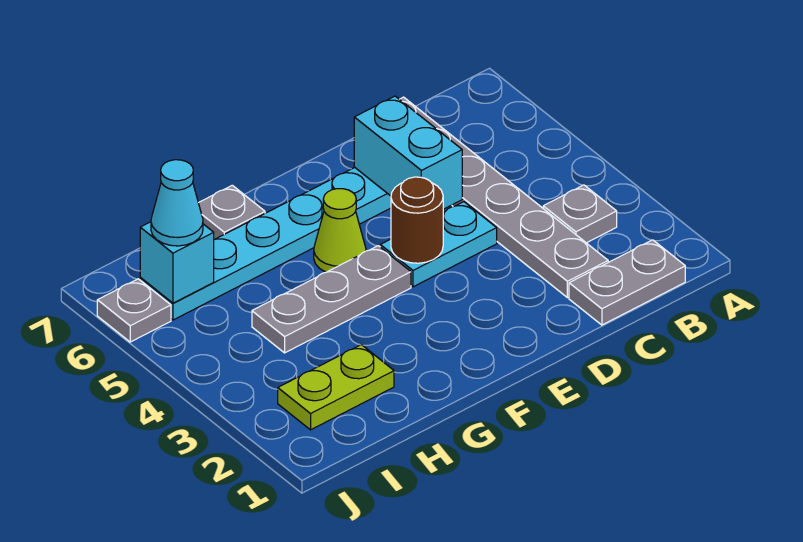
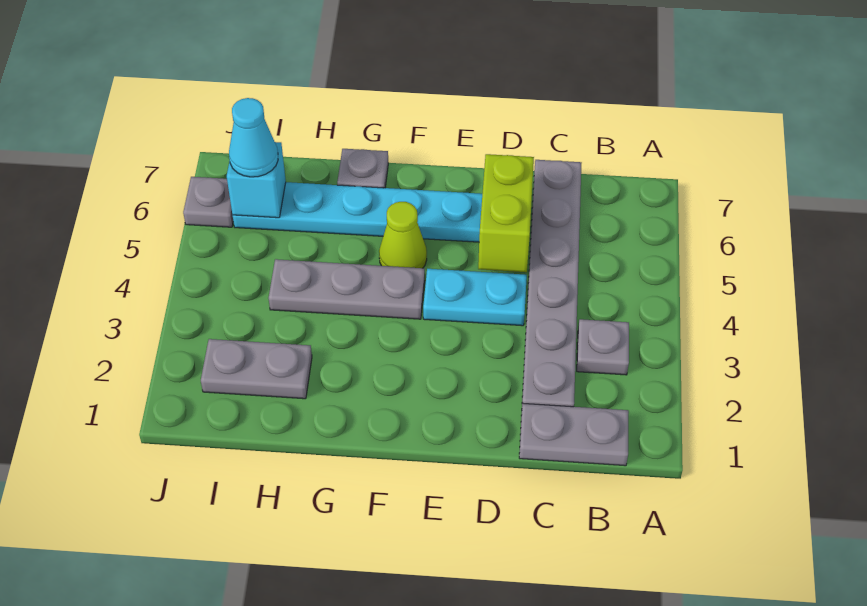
cyan 1x2 brick [354,96,462,209] -> lime 1x2 brick [478,154,534,272]
brown 1x1 round brick [391,177,443,263] -> none
lime 1x2 plate [278,345,394,430] -> grey 1x2 plate [201,339,312,399]

